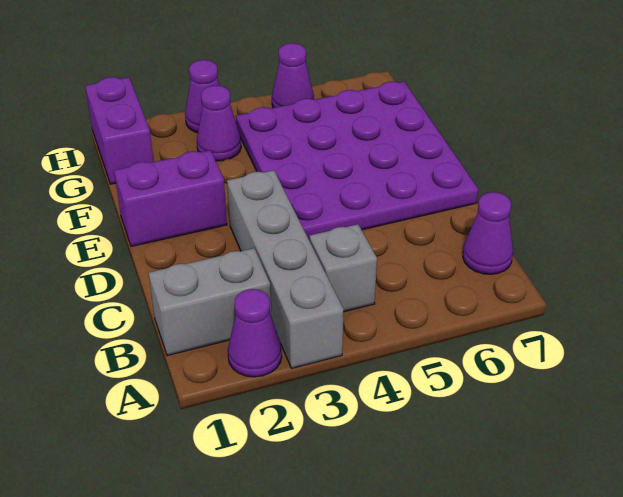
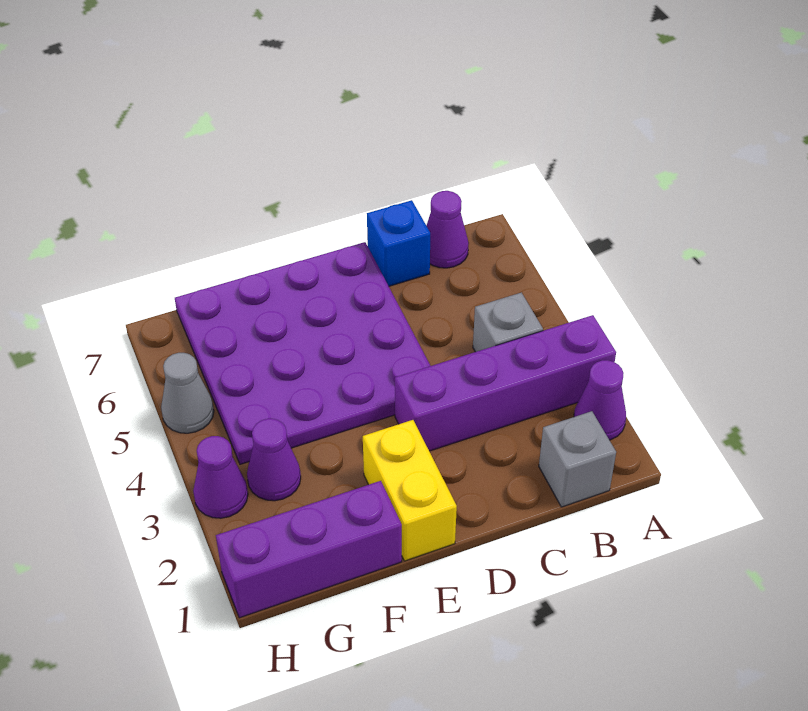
grey 1x4 brick [227,170,344,368] -> purple 1x4 brick [395,315,616,451]
grey 1x2 brick [149,248,271,356] -> grey 1x1 brick [539,411,616,507]
none -> blue 1x1 brick [367,200,430,286]
purple 1x2 brick [114,150,227,246] -> yellow 1x2 brick [363,420,457,561]
purple 1x2 brick [85,77,154,184] -> purple 1x3 brick [216,481,402,618]
purple 1x1 cone [272,43,314,108] -> grey 1x1 cone [161,353,214,433]

